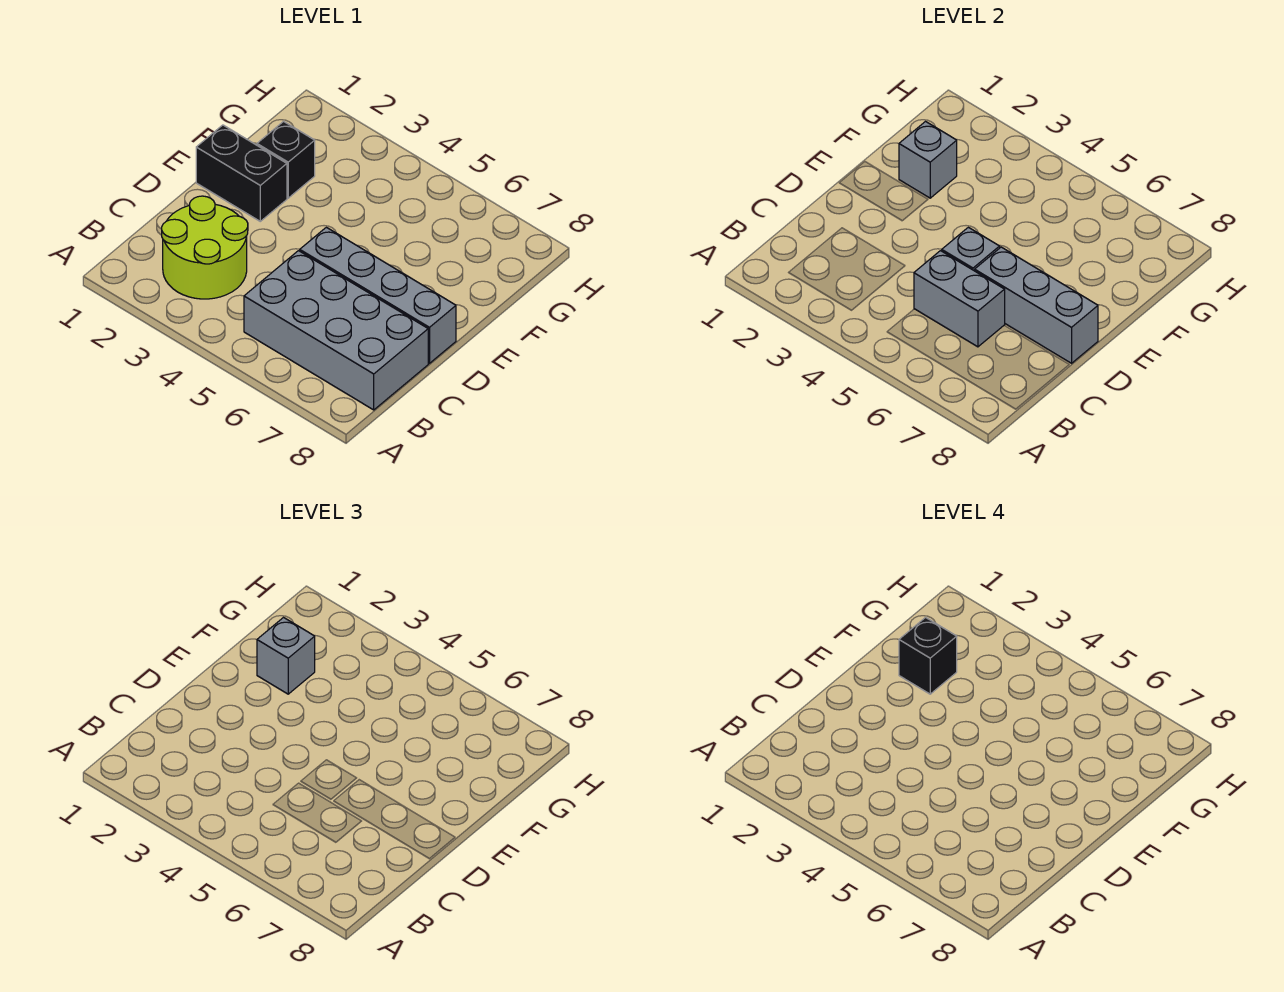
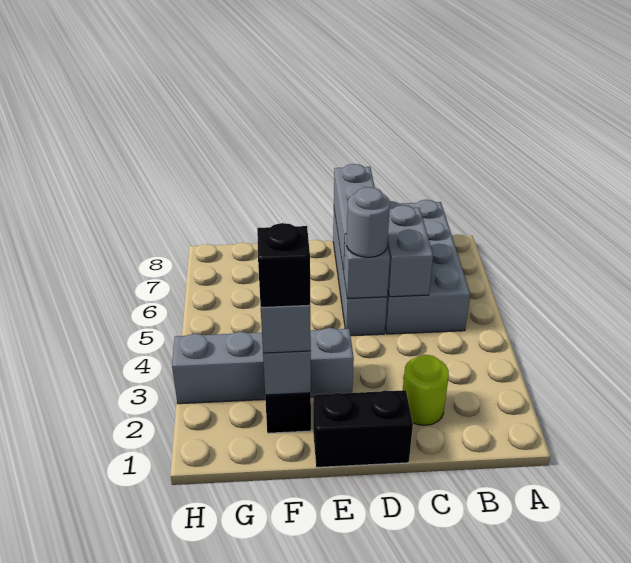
lime 2x2 round brick [162,196,248,299] -> lime 1x1 round brick [403,355,449,425]
none -> grey 1x1 round brick [347,187,390,257]
black 1x2 brick [196,125,287,221] -> black 1x2 brick turned to [313,390,413,467]
none -> grey 1x4 brick [172,328,354,404]

